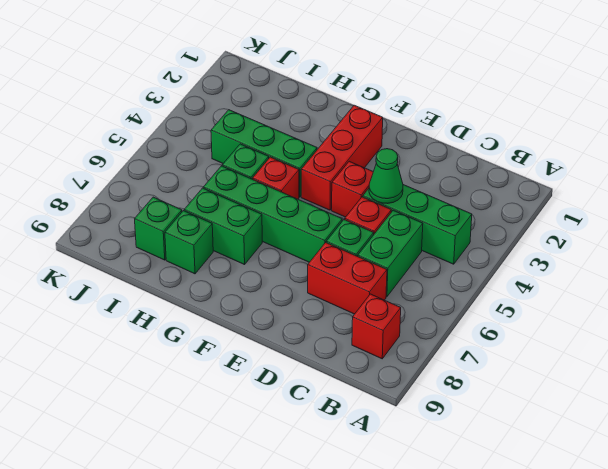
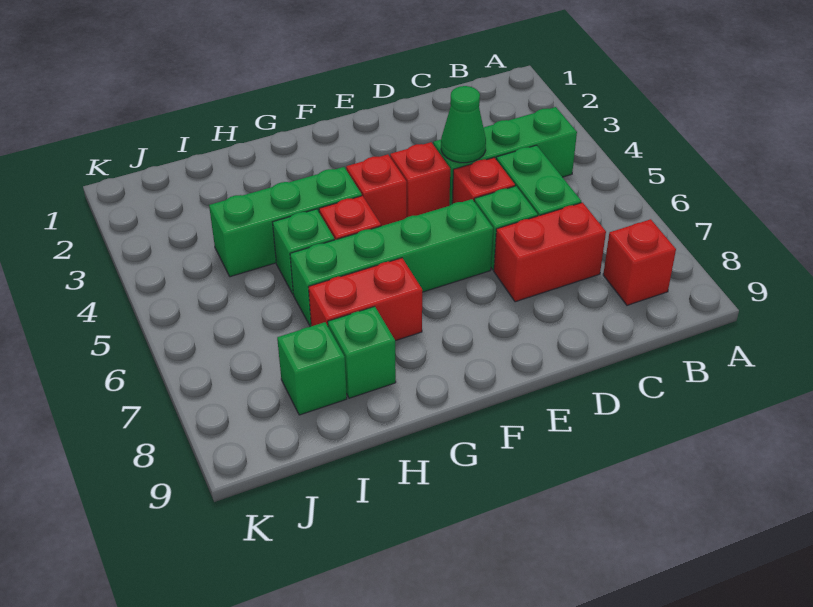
red 1x3 brick [301,105,383,210] -> red 1x1 brick [346,154,407,226]
green 1x2 brick [184,188,262,265] -> red 1x2 brick [309,258,422,341]

